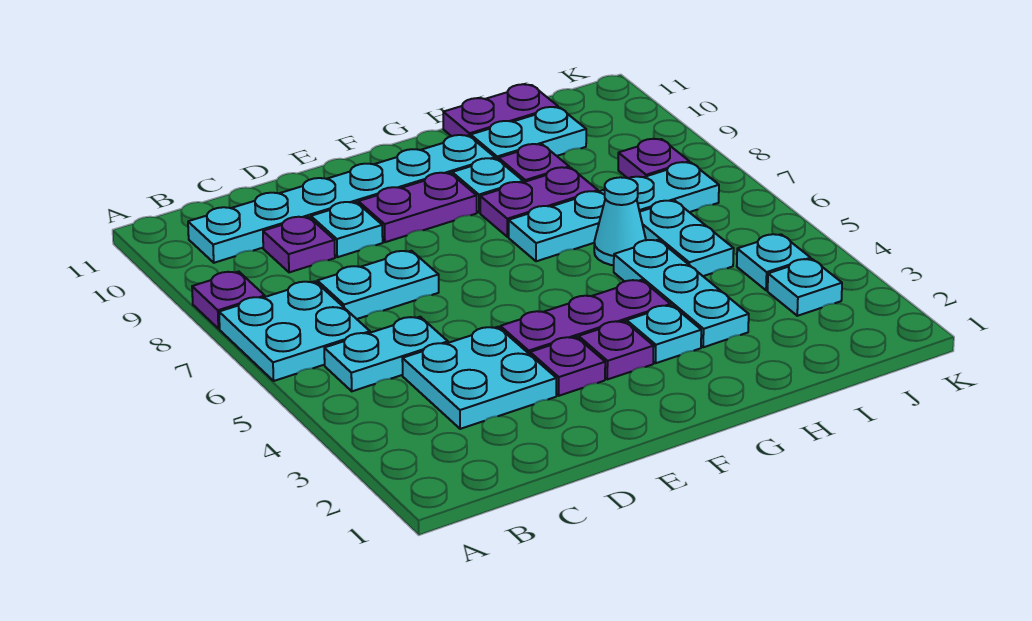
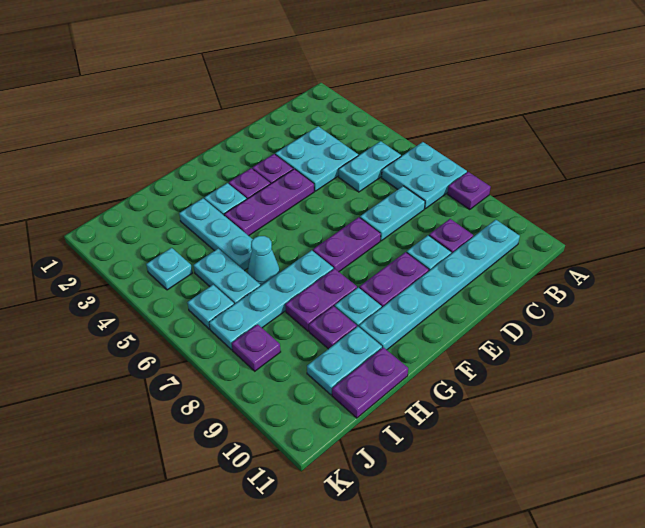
none -> purple 1x2 plate [313,217,381,272]
cyan 1x1 plate [768,259,842,316] -> cyan 1x1 plate moved to [187,285,234,329]

